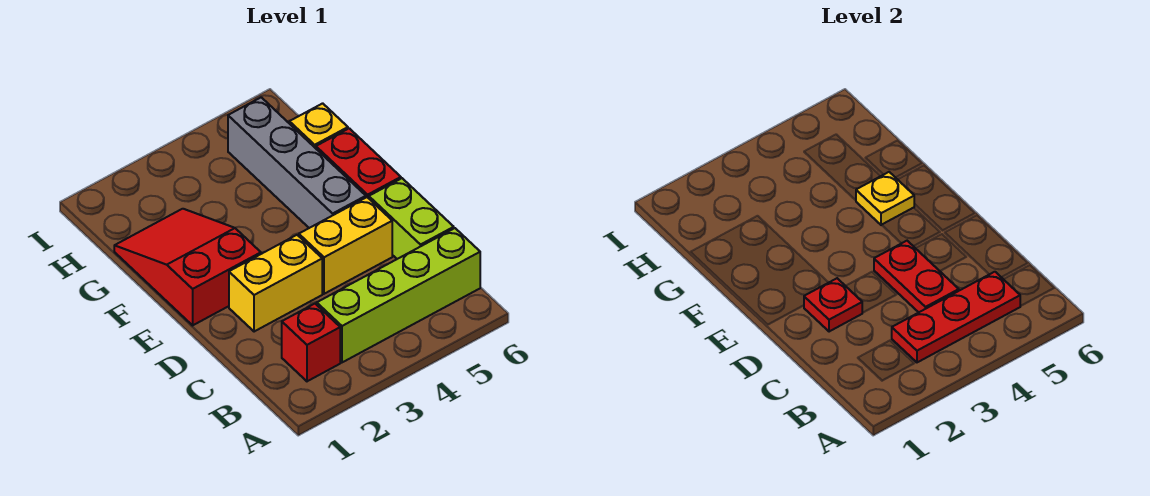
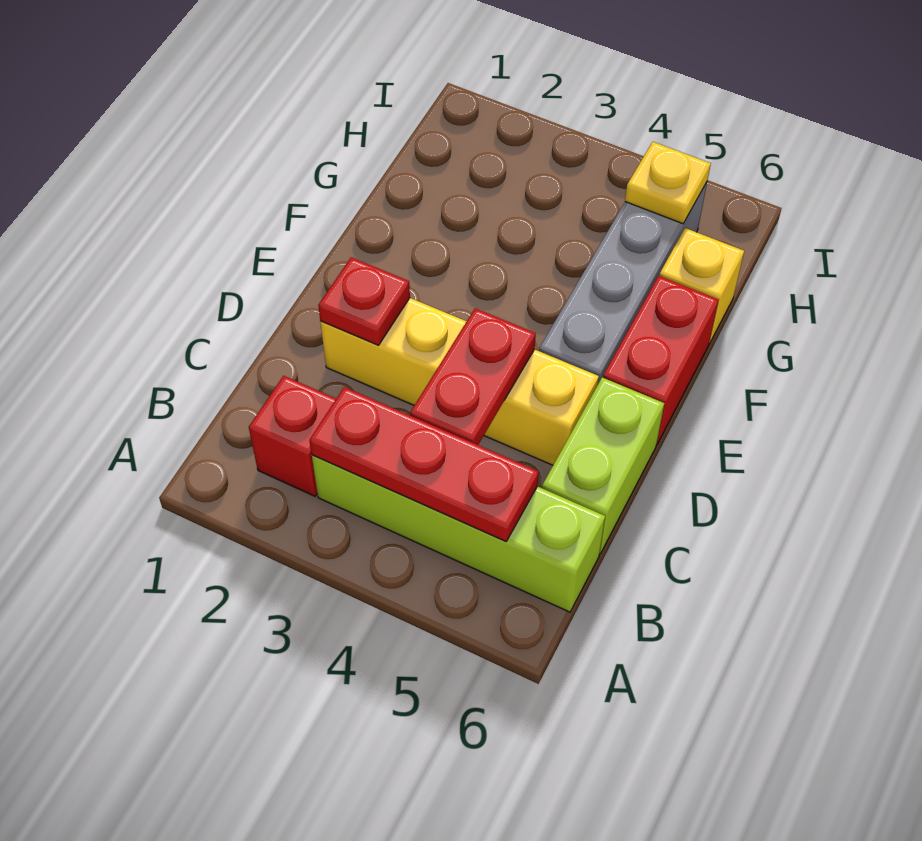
red 2x3 slope [114,209,261,325] -> none
yellow 1x1 plate [856,172,914,225] -> yellow 1x1 plate moved to [625,142,711,224]

